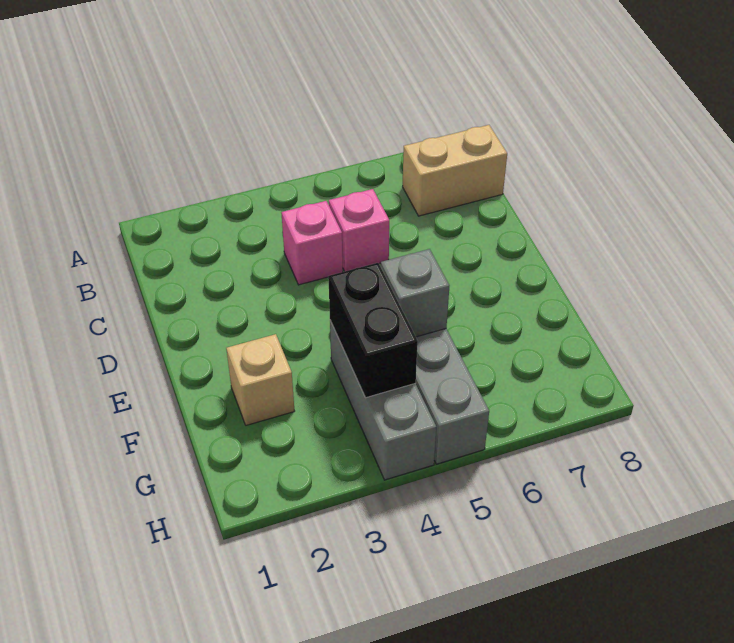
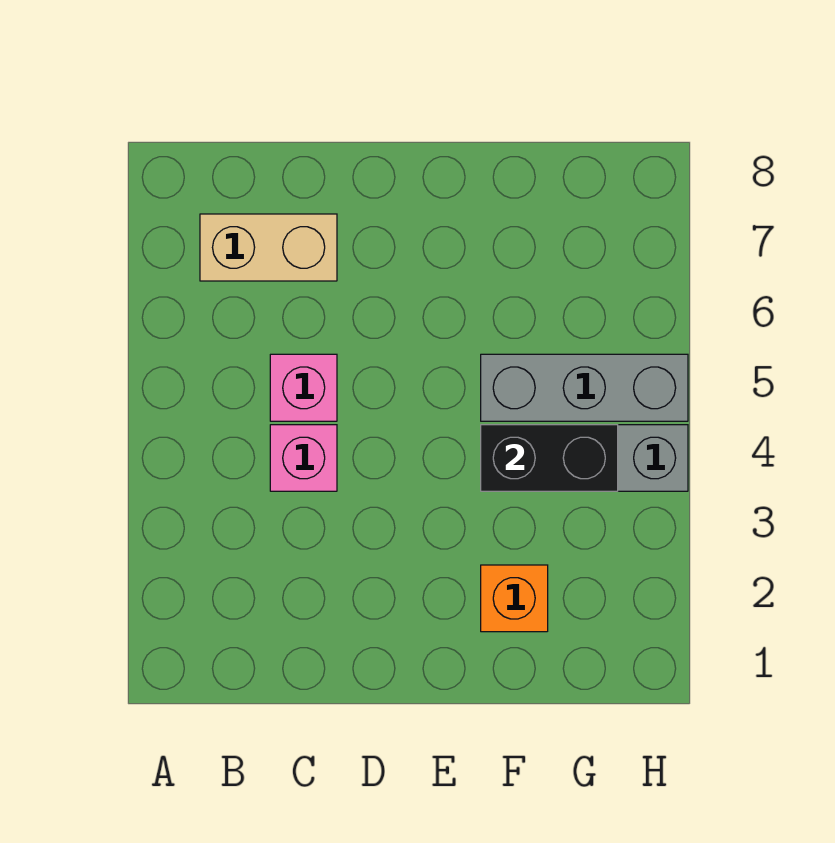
tan 1x2 brick [403,125,507,216] -> tan 1x2 brick turned to [200,214,337,281]
tan 1x1 brick [226,334,294,425] -> orange 1x1 brick [481,565,548,632]
grey 1x1 brick [381,249,449,337] -> none

